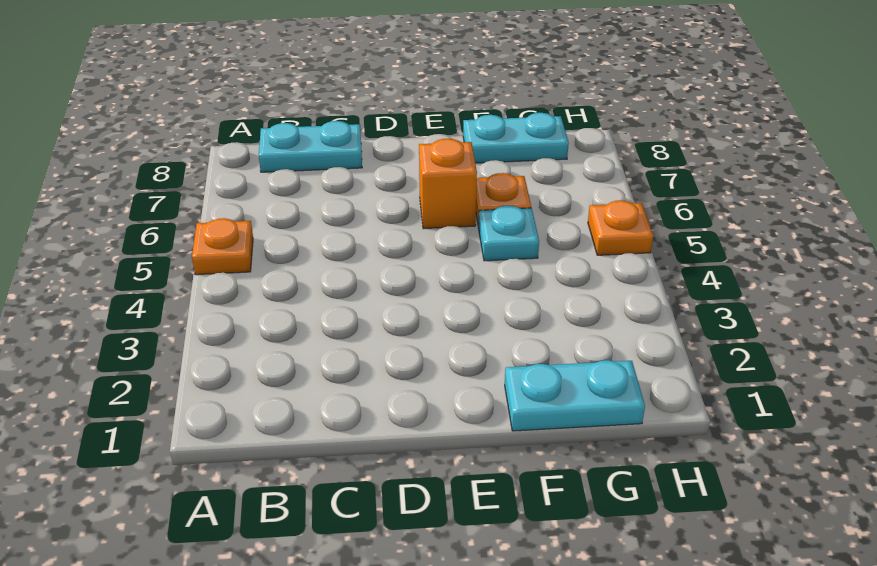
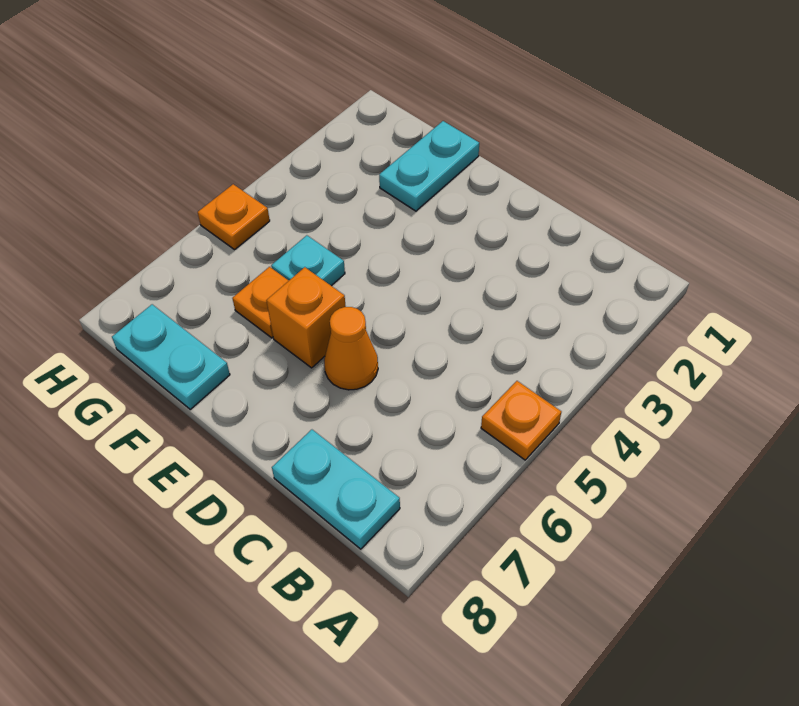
none -> orange 1x1 cone [324,307,378,390]
cyan 1x2 plate [505,360,645,431] -> cyan 1x2 plate turned to [379,121,479,211]

